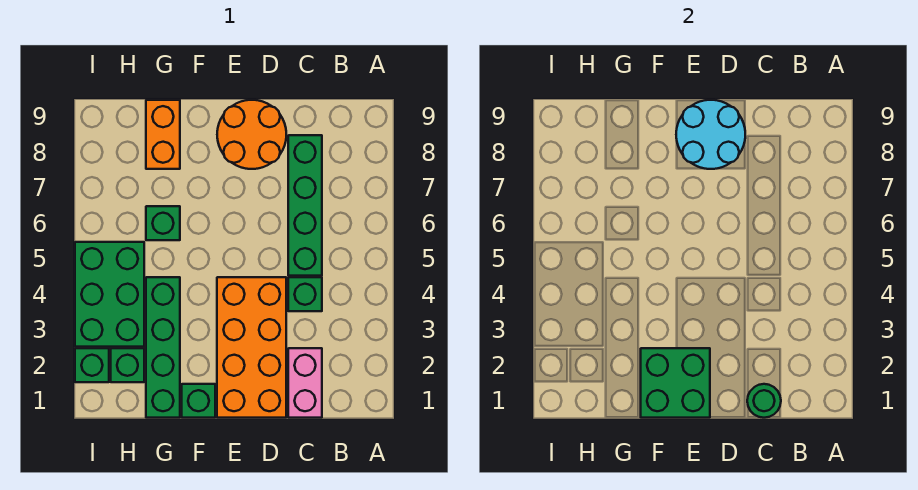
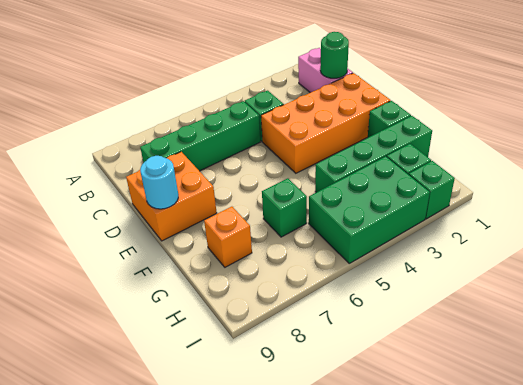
pink 1x2 brick [288,348,322,418] -> pink 1x2 brick turned to [298,48,353,93]
orange 2x2 round brick [217,100,286,169] -> orange 2x2 brick [126,152,217,241]
cyan 2x2 round brick [676,100,745,169] -> cyan 1x1 round brick [140,156,178,209]
green 2x2 brick [641,348,710,418] -> none
orange 1x2 brick [146,100,180,169] -> orange 1x1 brick [204,207,252,267]

